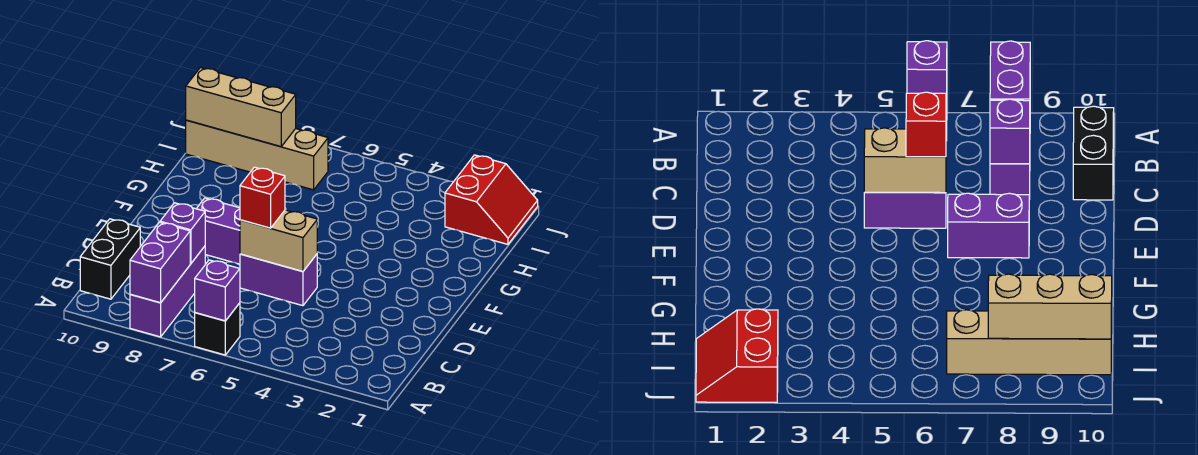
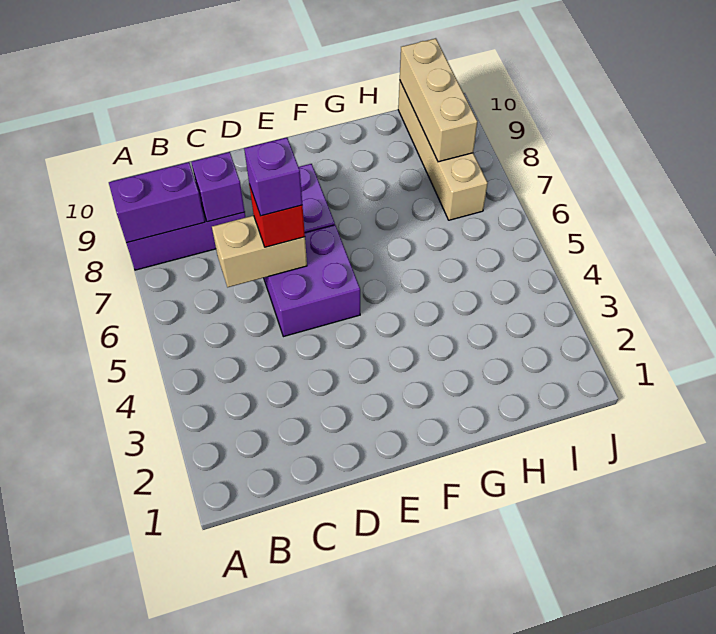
black 1x1 brick [195,303,240,355] -> none
purple 1x1 brick [195,260,240,321] -> purple 1x1 brick moved to [244,137,302,216]
black 1x2 brick [80,219,140,299] -> none
purple 1x2 brick [240,254,317,306] -> purple 2x2 brick [264,225,360,337]
tan 1x2 brick [240,210,317,271] -> tan 1x2 brick turned to [212,216,307,287]
red 2x2 slope [445,155,538,244] -> none

